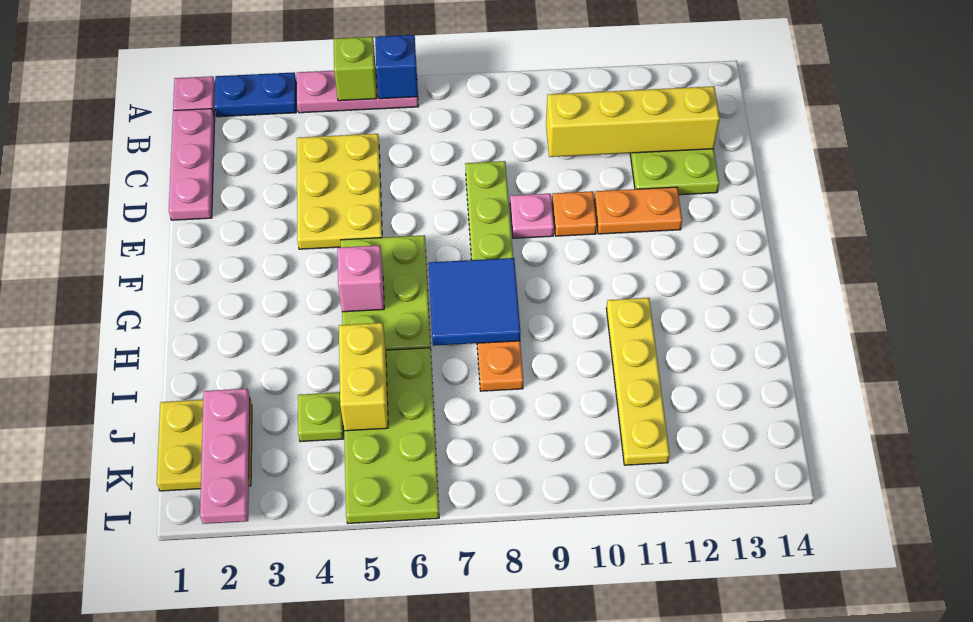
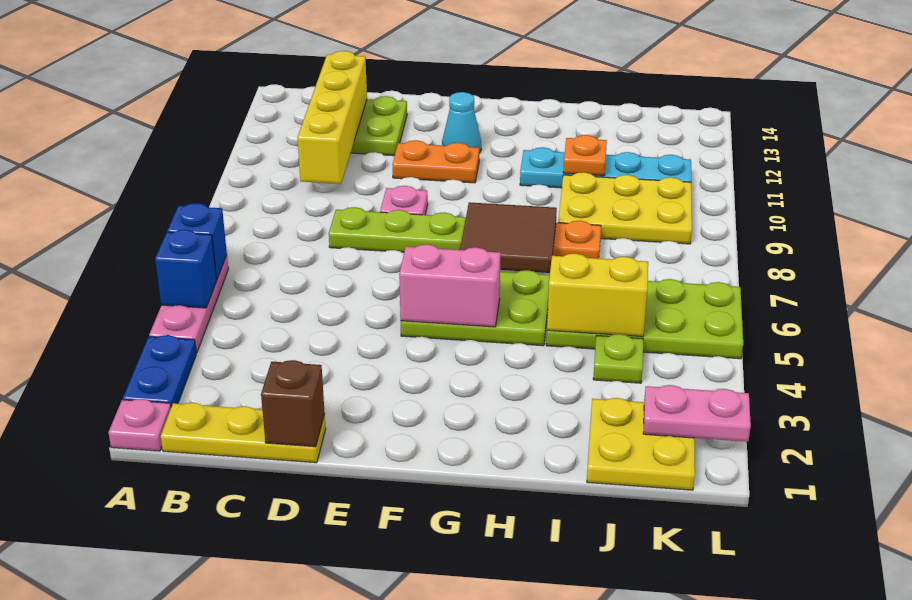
lime 1x1 brick [334,37,377,101] -> blue 1x1 brick [155,230,217,308]
pink 1x3 plate [169,109,215,220] -> yellow 1x3 plate [161,403,326,463]
yellow 2x3 plate [297,134,382,249] -> yellow 2x3 plate moved to [558,172,692,244]
none -> brown 1x1 brick [261,360,325,447]
orange 1x1 plate [552,191,597,236] -> orange 1x1 plate moved to [563,135,607,176]
orange 1x2 plate [594,187,682,234] -> orange 1x2 plate turned to [392,140,479,183]
none -> cyan 1x1 cone [442,92,481,153]
pink 1x1 brick [337,245,384,312] -> pink 1x2 brick [399,244,501,327]
blue 2x2 tile [428,258,520,346] -> brown 2x2 tile [460,202,557,273]
yellow 1x4 plate [606,298,670,465] -> cyan 1x4 plate [520,147,691,188]
pink 1x3 plate [200,389,250,524] -> pink 1x2 plate [643,385,751,442]

